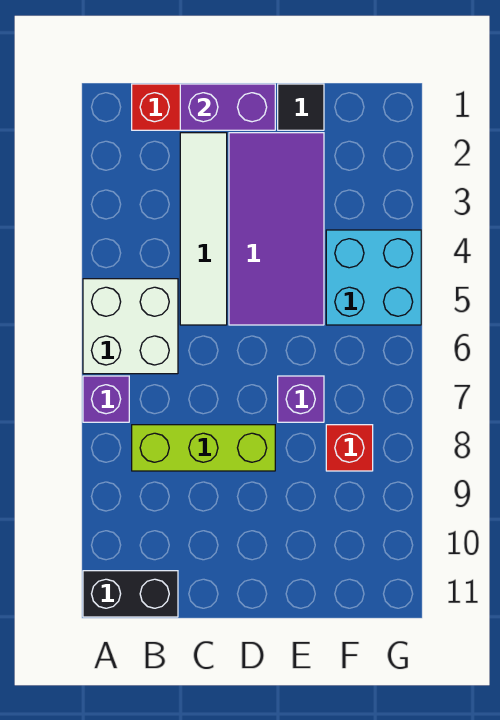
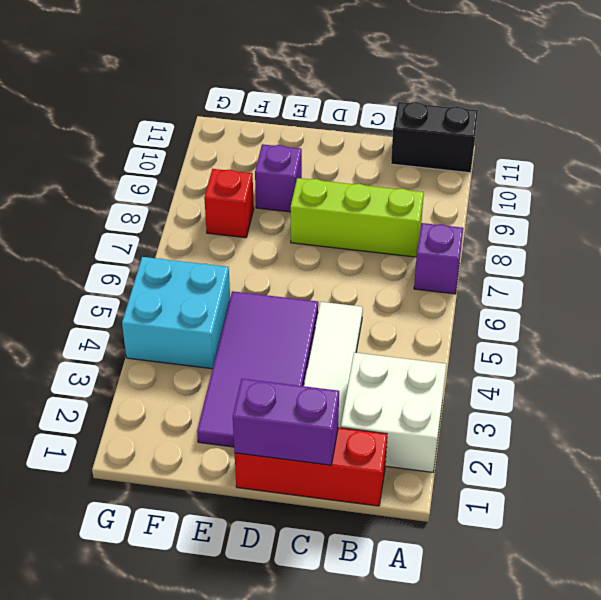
white 2x2 brick [83,279,178,374] -> white 2x2 brick moved to [341,353,446,472]
black 1x1 tile [278,84,324,130] -> none
purple 1x1 brick [278,376,324,422] -> purple 1x1 brick moved to [255,144,302,212]

